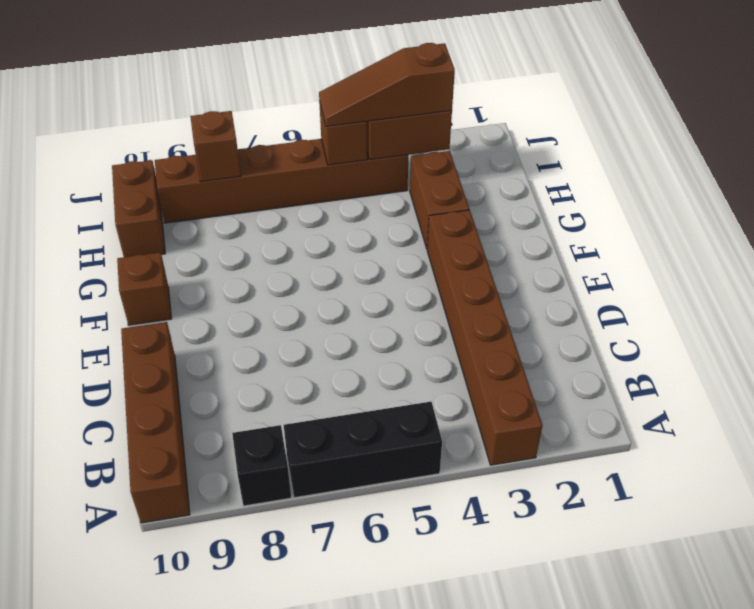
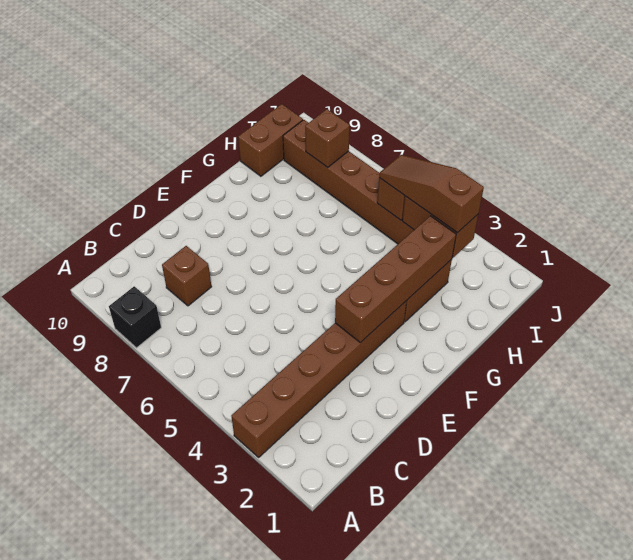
black 1x3 brick [284,402,442,498] -> none
brown 1x4 brick [121,322,190,523] -> brown 1x4 brick moved to [335,216,456,343]
brown 1x1 brick [117,252,171,325] -> brown 1x1 brick moved to [162,246,212,306]

